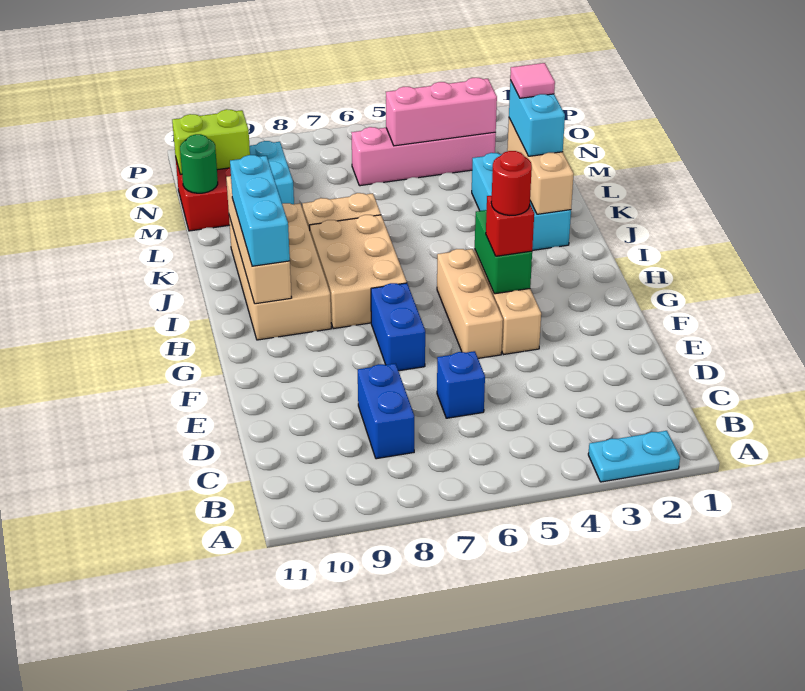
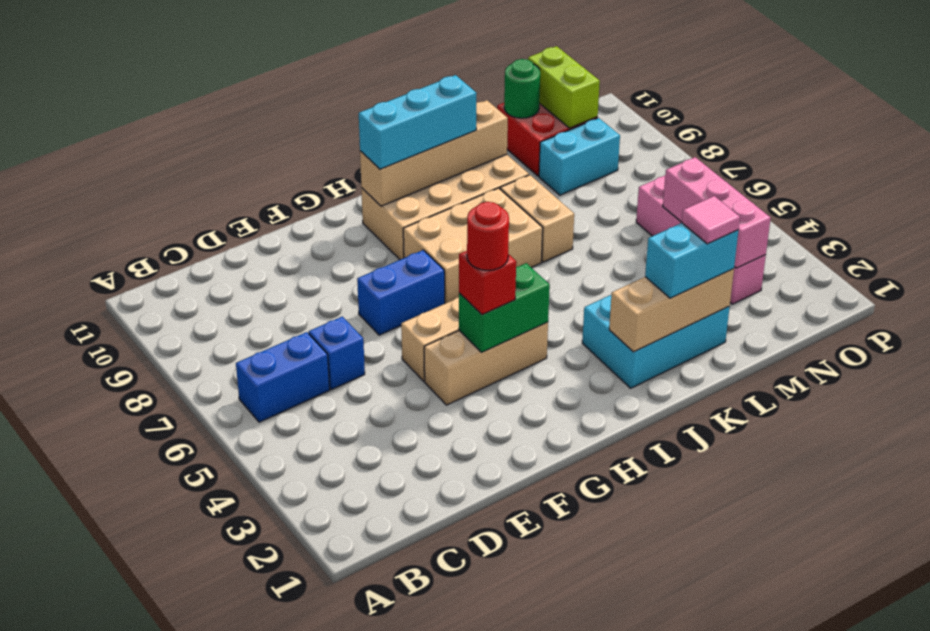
cyan 1x2 plate [588,431,680,482] -> none
blue 1x2 brick [358,364,414,459] -> blue 1x2 brick moved to [236,332,330,422]

